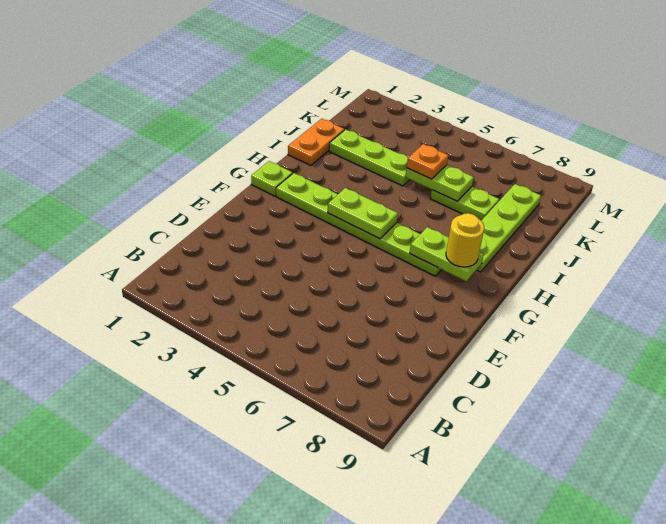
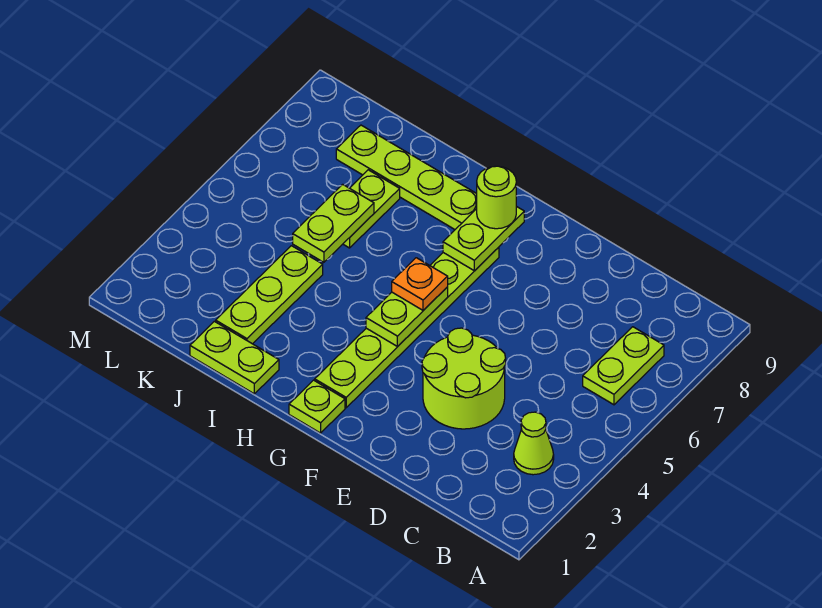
none -> lime 1x1 cone [514,412,554,475]
none -> lime 1x2 plate [583,327,664,405]
none -> lime 2x2 round brick [422,328,506,429]
yellow 1x1 round brick [446,213,484,267] -> lime 1x1 round brick [477,166,516,229]
orange 1x2 plate [288,119,344,166] -> lime 1x2 plate [190,321,279,394]
orange 1x1 plate [407,144,448,179] -> orange 1x1 plate moved to [392,258,448,310]

